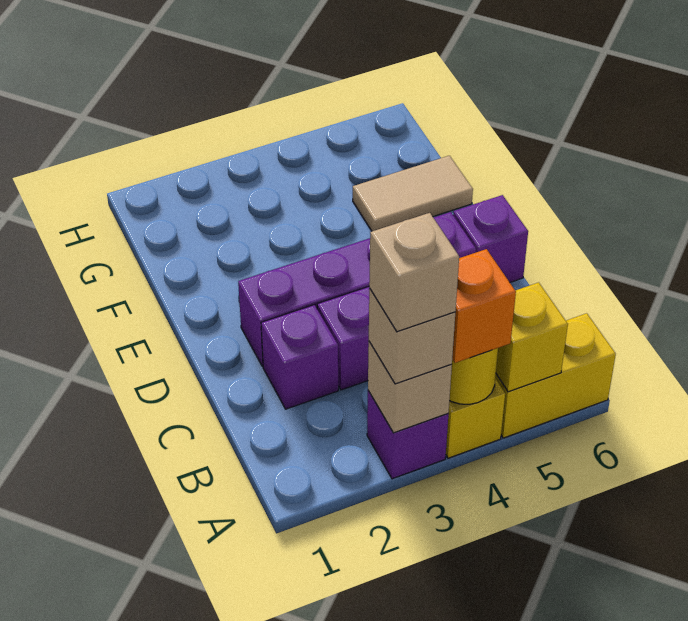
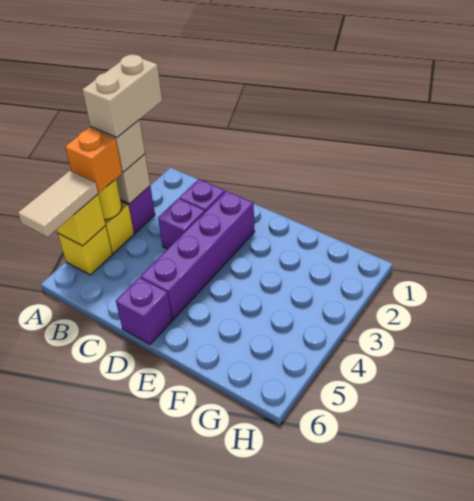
tan 1x1 brick [369,213,459,332] -> tan 1x2 brick [82,54,162,138]
yellow 1x2 brick [495,313,616,438] -> yellow 1x1 brick [58,226,112,275]
tan 1x2 tile [353,156,473,231] -> tan 1x2 tile moved to [18,171,98,237]

